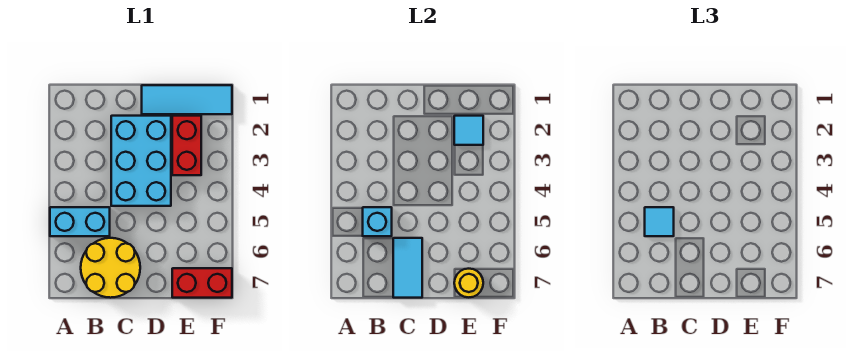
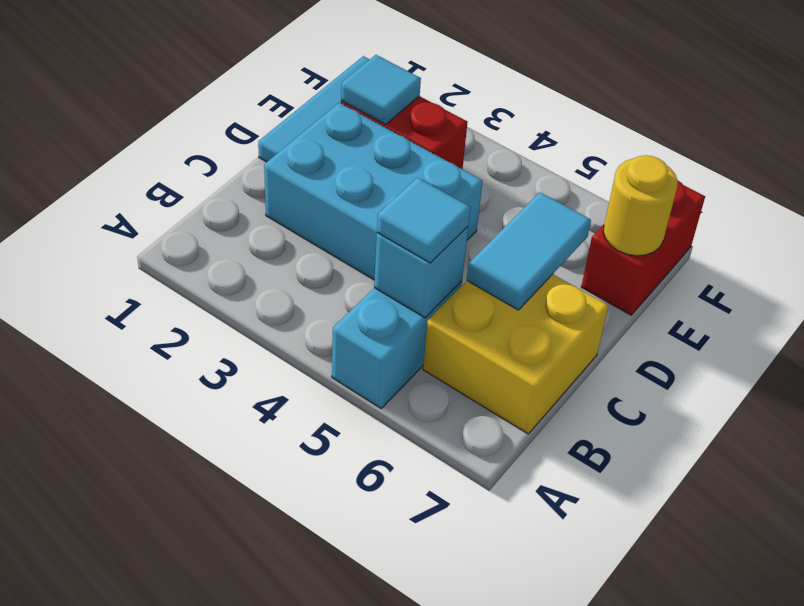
yellow 2x2 round brick [81,238,140,298] -> yellow 2x2 brick [423,274,609,434]
cyan 1x2 tile [393,238,422,298] -> cyan 1x2 tile turned to [467,192,591,310]

